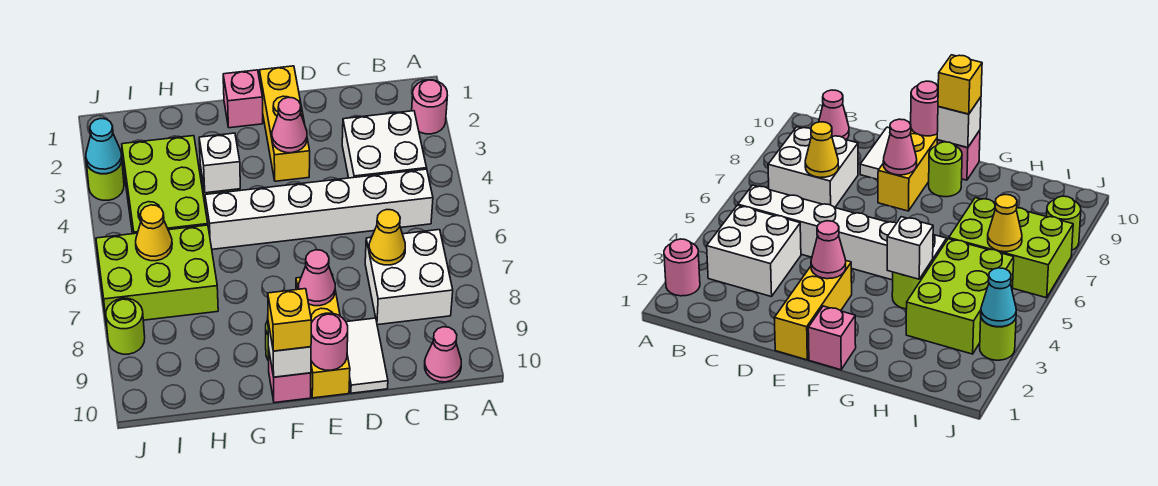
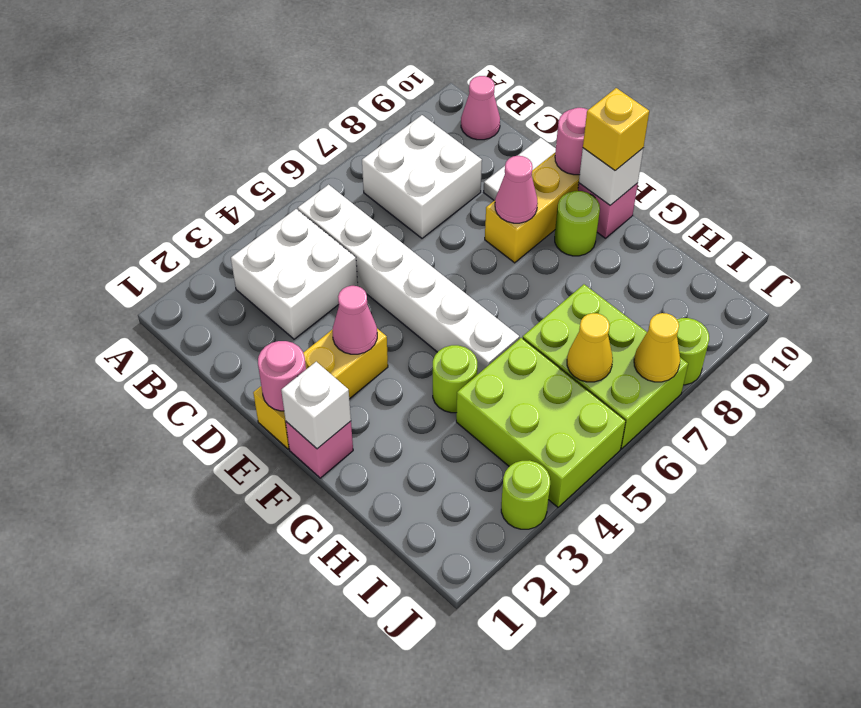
pink 1x1 round brick [412,80,448,134] -> pink 1x1 round brick moved to [258,341,306,411]
yellow 1x1 cone [369,210,405,265] -> yellow 1x1 cone moved to [634,313,680,382]
white 1x1 brick [199,133,240,193] -> white 1x1 brick moved to [281,362,351,449]
lime 2x3 brick [122,136,208,234] -> lime 2x3 brick turned to [456,338,626,507]
cyan 1x1 cone [86,119,122,174] -> none

